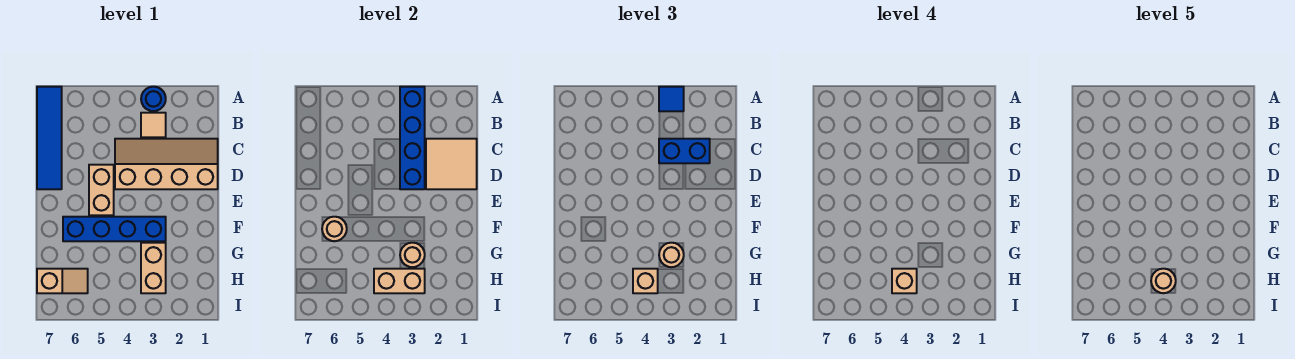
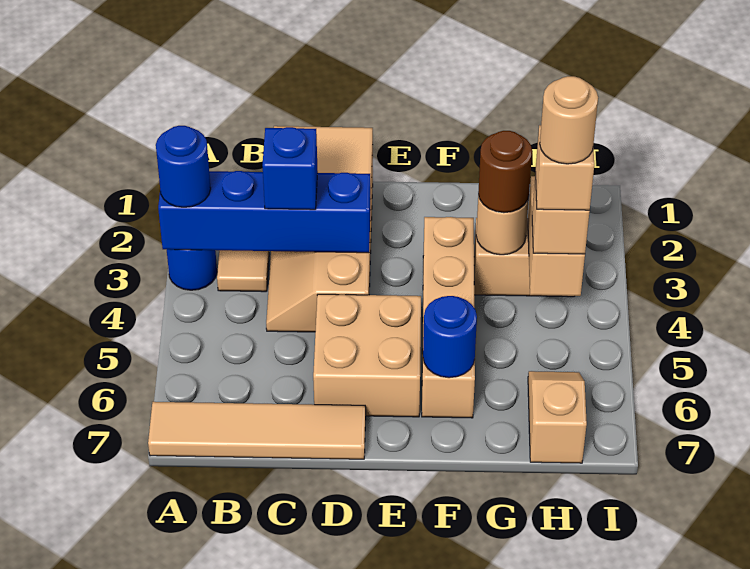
blue 1x1 tile [659,87,684,111] -> blue 1x1 round brick [156,126,211,207]
blue 1x4 tile [37,87,62,189] -> tan 1x4 tile [148,402,366,459]
blue 1x2 brick [659,139,710,163] -> blue 1x1 brick [263,127,318,210]
tan 1x2 brick [89,165,114,215] -> tan 2x2 brick [313,294,421,417]
blue 1x4 brick [63,217,166,241] -> tan 1x4 brick [422,217,475,418]
tan 1x1 round brick [322,217,347,241] -> blue 1x1 round brick [423,296,477,378]
tan 1x1 round brick [659,243,684,267] -> brown 1x1 round brick [478,131,532,213]

